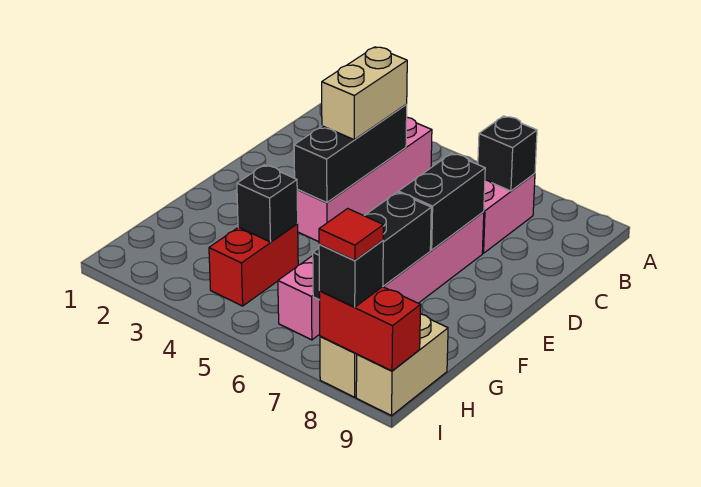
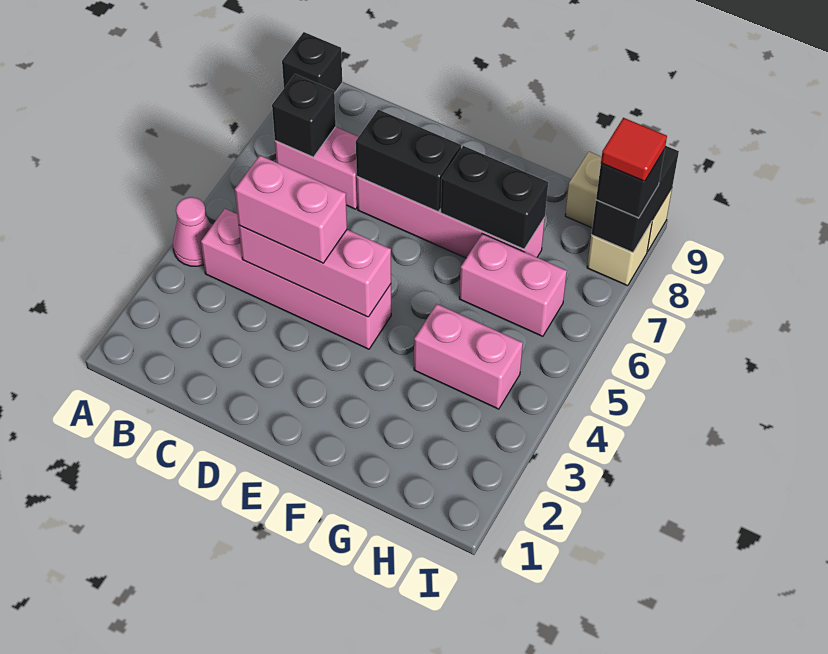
none -> pink 1x1 cone [173,197,212,266]
black 1x3 brick [294,105,407,203] -> pink 1x3 brick [239,226,391,317]
tan 1x2 brick [322,47,407,140] -> pink 1x2 brick [235,156,347,263]
black 1x3 brick [313,192,431,300] -> black 1x2 brick [441,146,548,249]
red 1x2 brick [209,224,298,306] -> pink 1x2 brick [414,304,523,409]
black 1x1 brick [237,165,298,242] -> black 1x1 brick moved to [282,32,342,93]
red 1x2 brick [319,287,421,371] -> black 1x2 brick [591,146,679,253]

